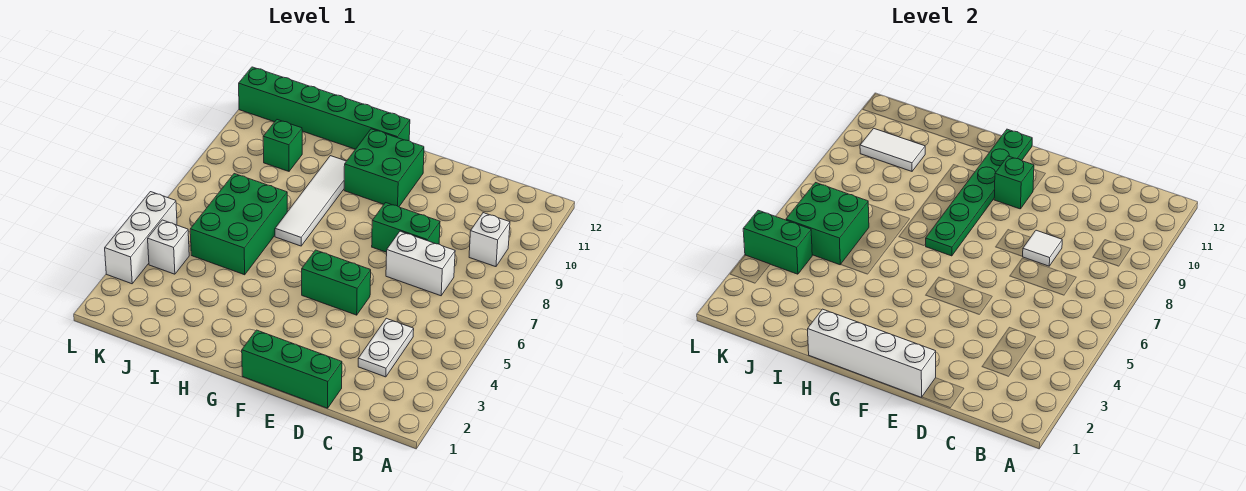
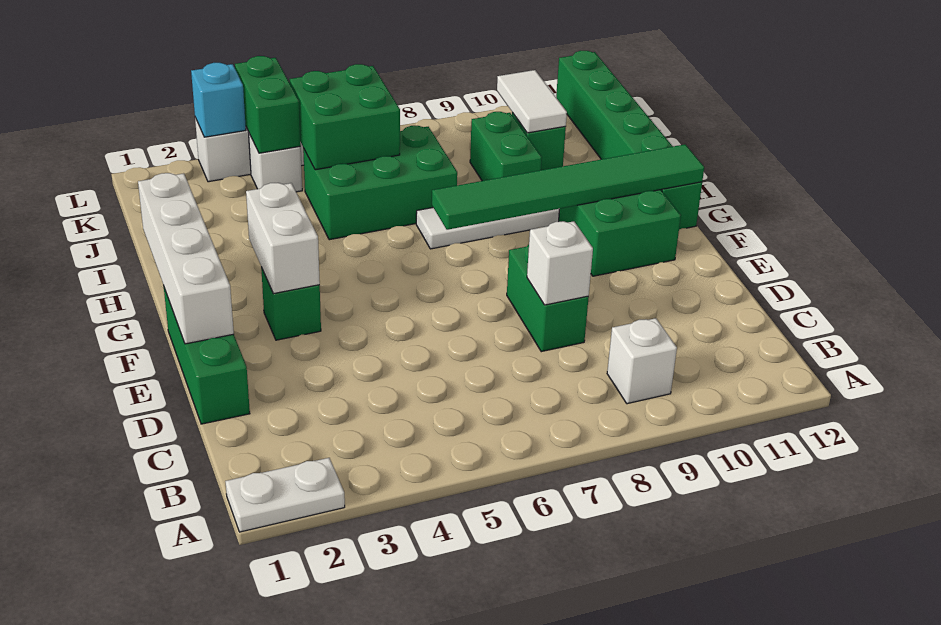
white 1x2 plate [358,318,414,377] -> white 1x2 plate moved to [225,458,345,532]
white 1x2 brick [386,231,455,296] -> white 1x2 brick moved to [246,183,320,294]
white 1x1 tile [1022,230,1062,266] -> white 1x1 brick [527,221,593,305]
green 1x2 brick [302,250,371,315] -> green 1x2 brick moved to [470,112,542,181]
green 1x1 brick [994,156,1034,209] -> green 1x1 brick moved to [261,268,321,340]
green 1x6 plate [926,129,1032,256] -> green 1x6 tile [432,144,704,230]
none -> cyan 1x1 brick [191,63,246,137]

